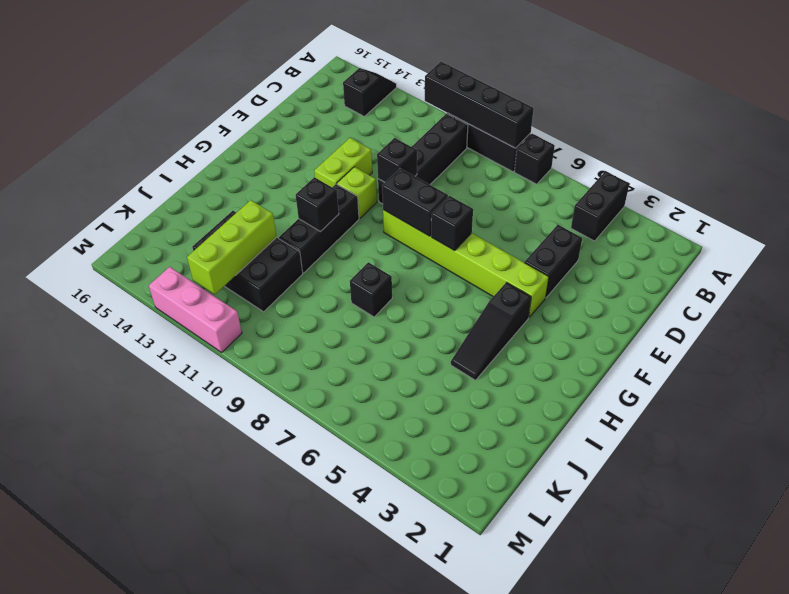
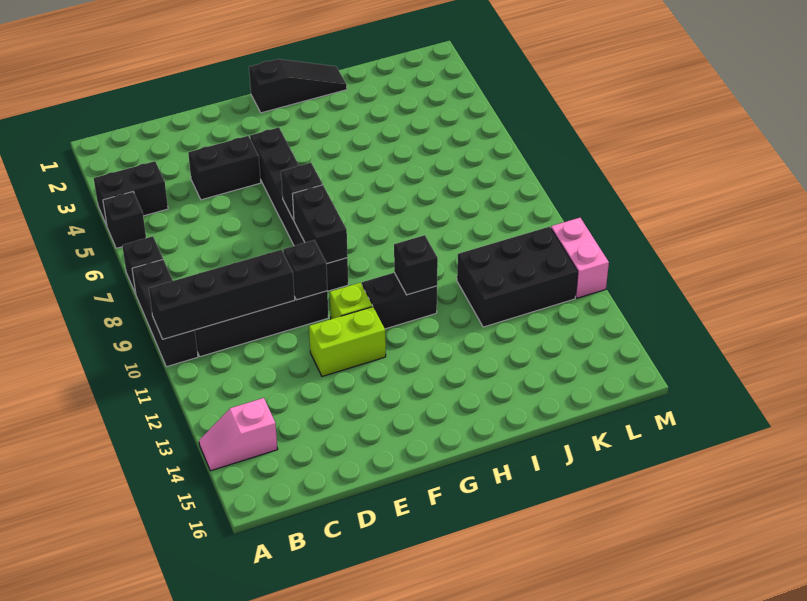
black 1x4 brick [425,62,534,148] -> black 1x4 brick turned to [149,250,295,339]
black 1x2 slope [343,68,396,116] -> pink 1x2 slope [199,398,278,471]
lime 1x6 brick [383,210,549,317] -> black 1x6 brick [250,127,348,291]
black 1x3 slope [451,282,531,380] -> black 1x3 slope moved to [249,59,347,113]
black 1x3 brick [279,184,359,273] -> black 1x2 brick [362,273,437,329]
black 1x1 brick [350,262,392,317] -> black 1x1 brick moved to [103,192,146,248]
black 2x3 brick [192,211,303,312] -> black 2x3 brick turned to [457,227,578,327]
lime 1x3 brick [187,200,277,294] -> none
pink 1x3 brick [149,267,242,352] -> pink 1x2 brick [551,218,609,298]

